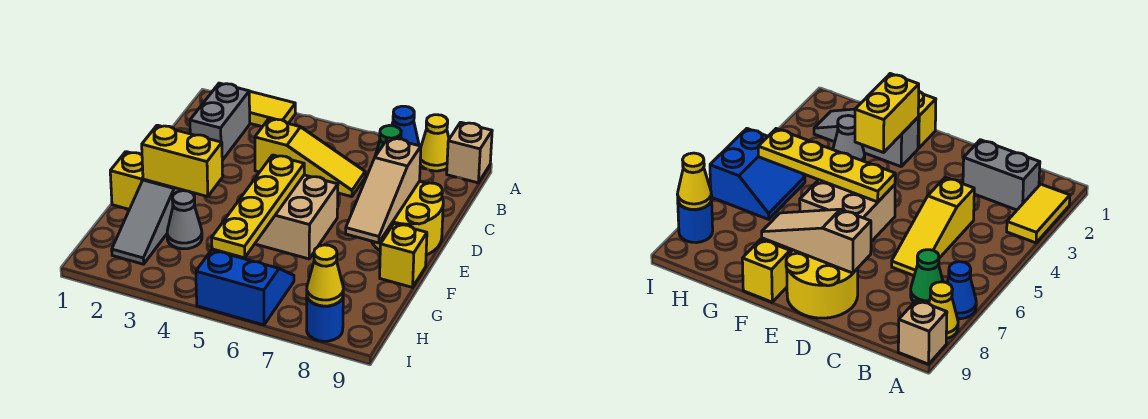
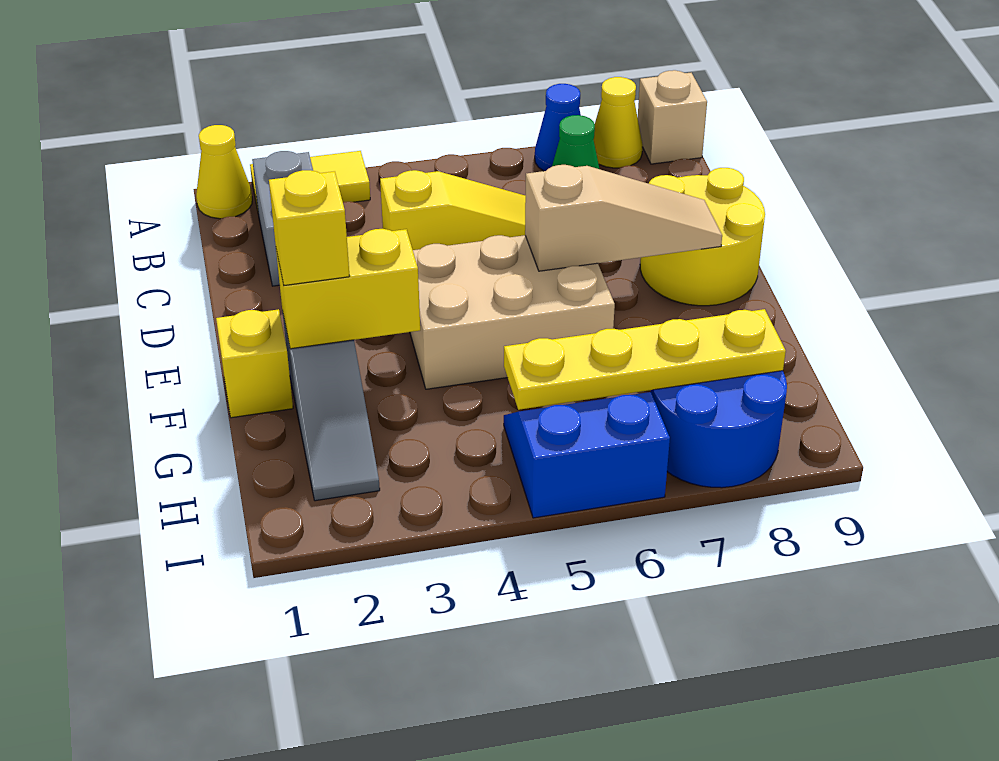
tan 1x3 slope [346,138,421,243] -> tan 1x3 slope turned to [525,165,722,271]
tan 2x2 brick [255,175,338,259] -> tan 2x3 brick [410,235,615,389]
yellow 1x4 plate [212,155,304,258] -> yellow 1x4 plate turned to [504,309,786,410]
yellow 1x1 brick [380,224,427,287] -> yellow 1x1 brick moved to [269,170,349,285]
grey 1x1 cone [167,191,202,249] -> none
blue 1x1 round brick [307,298,343,341] -> blue 2x2 round brick [651,371,787,488]
yellow 1x1 cone [307,245,343,306] -> yellow 1x1 cone moved to [196,125,252,219]

